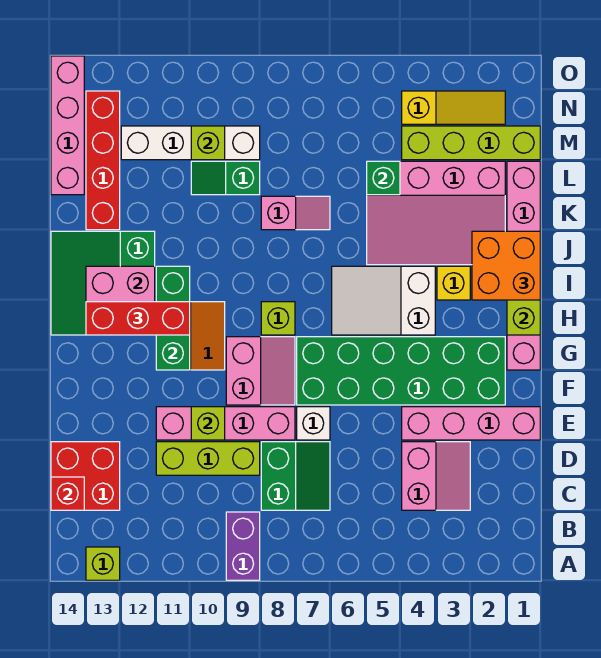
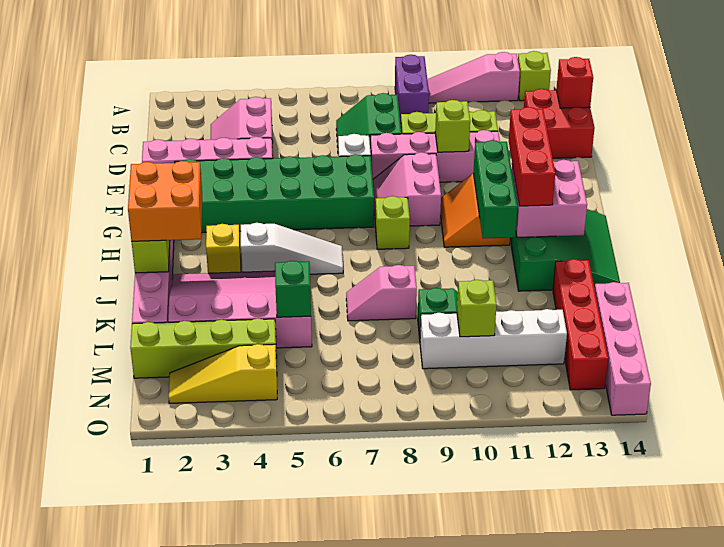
none -> pink 1x3 slope [427,52,520,103]
white 2x3 slope [332,266,435,335] -> white 1x3 slope [241,223,343,274]
red 1x3 brick [86,302,190,335] -> red 1x3 brick turned to [509,107,555,206]

